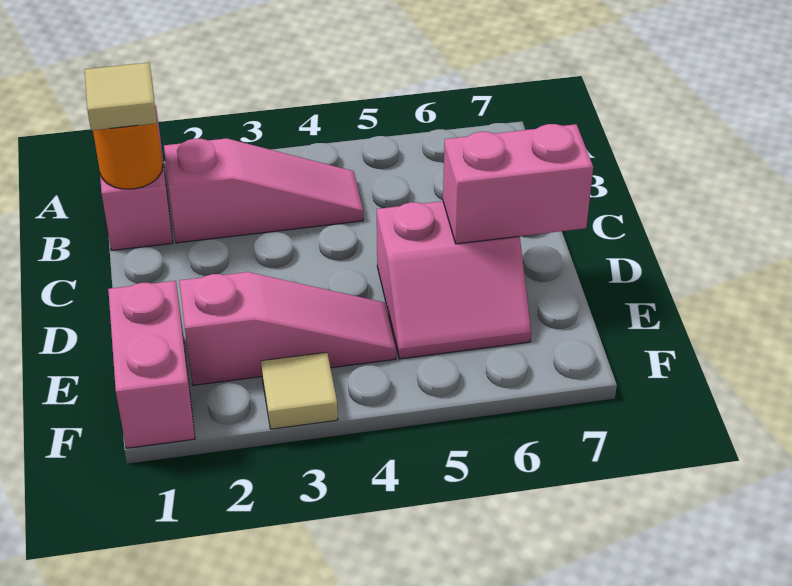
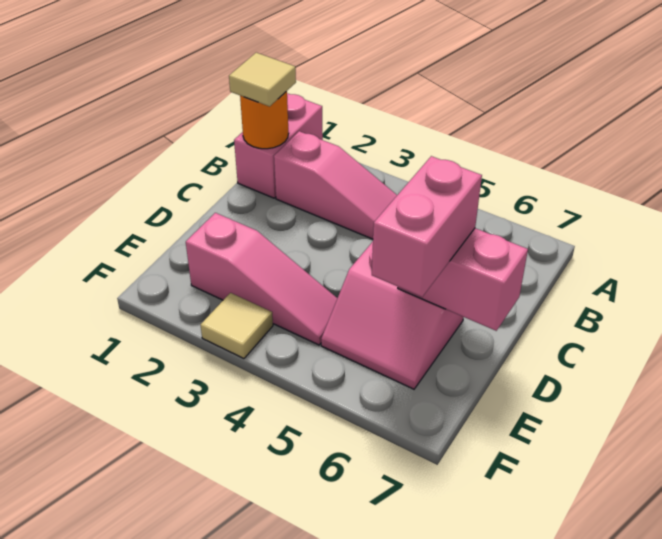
pink 1x2 brick [108,281,195,448] -> pink 1x2 brick moved to [372,156,482,297]

